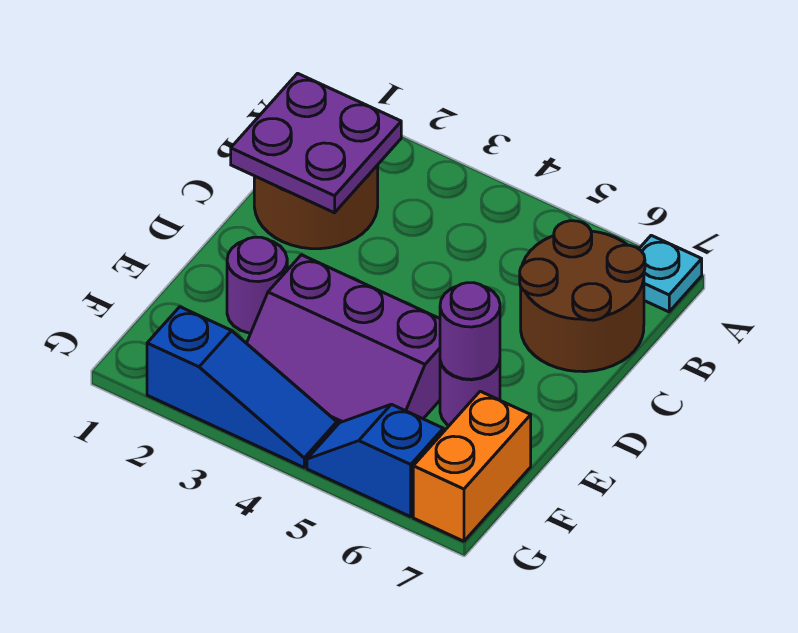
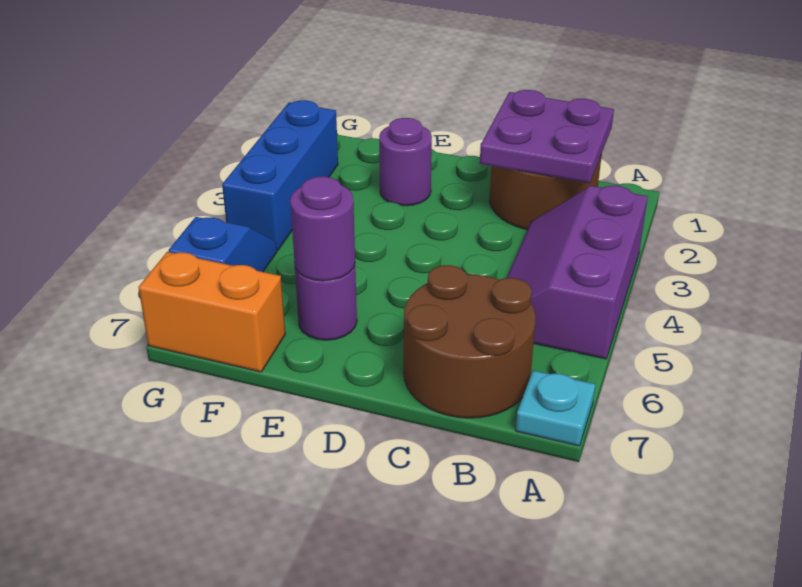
purple 2x3 slope [247,255,440,425] -> purple 2x3 slope moved to [507,186,648,359]
blue 1x3 slope [147,307,337,467] -> blue 1x3 brick [222,100,338,251]

